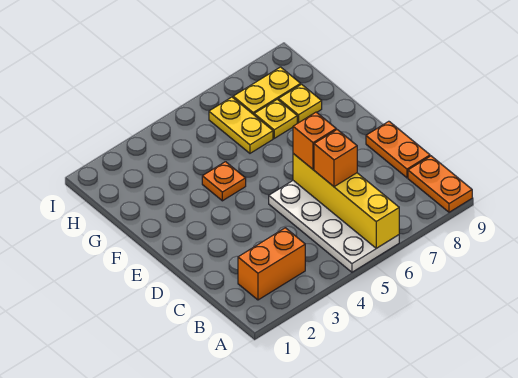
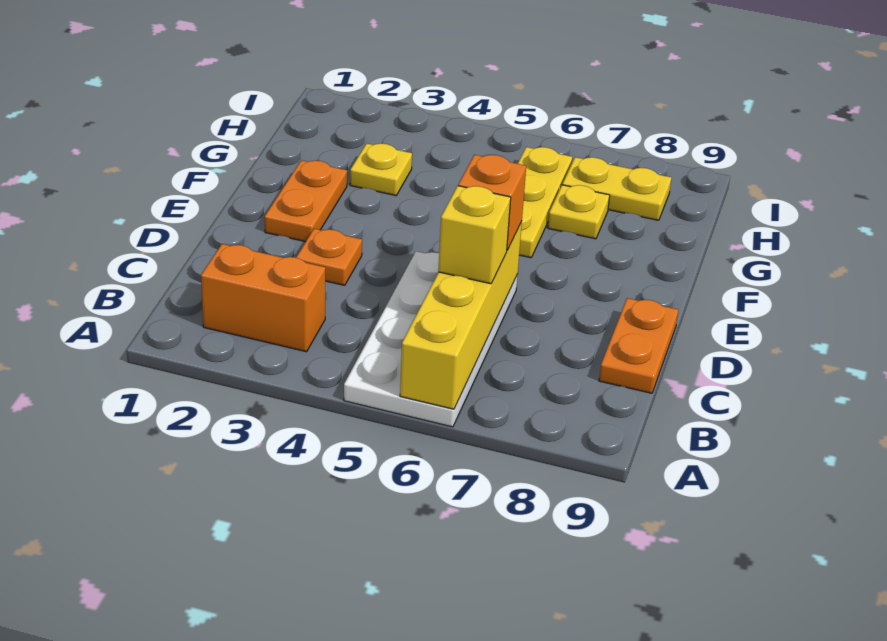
orange 1x2 plate [408,156,472,212] -> orange 1x2 plate moved to [265,160,347,242]
orange 1x1 brick [314,130,357,187] -> yellow 1x1 brick [438,186,511,284]
orange 1x1 plate [202,162,246,201] -> orange 1x1 plate moved to [296,229,362,285]
yellow 1x2 plate [209,97,273,153] -> yellow 1x3 plate [518,147,572,258]
yellow 1x1 plate [278,84,322,123] -> yellow 1x1 plate moved to [350,143,412,196]

